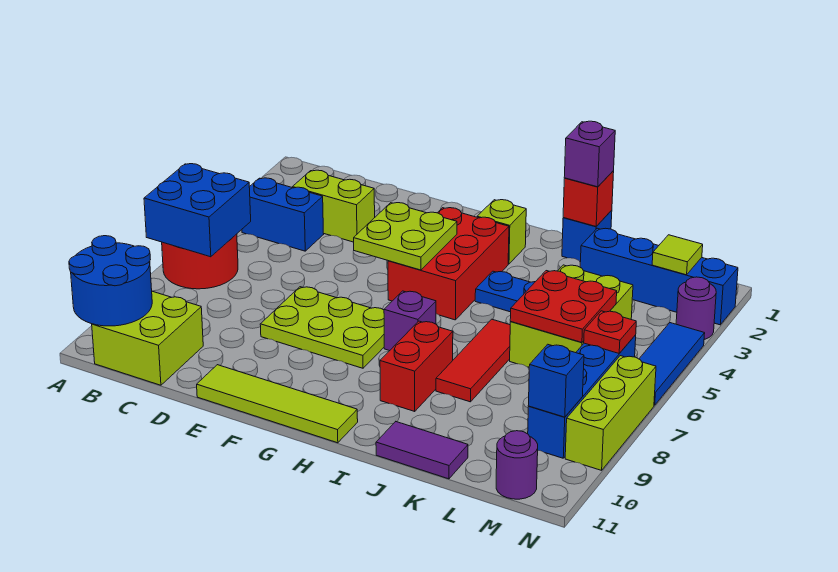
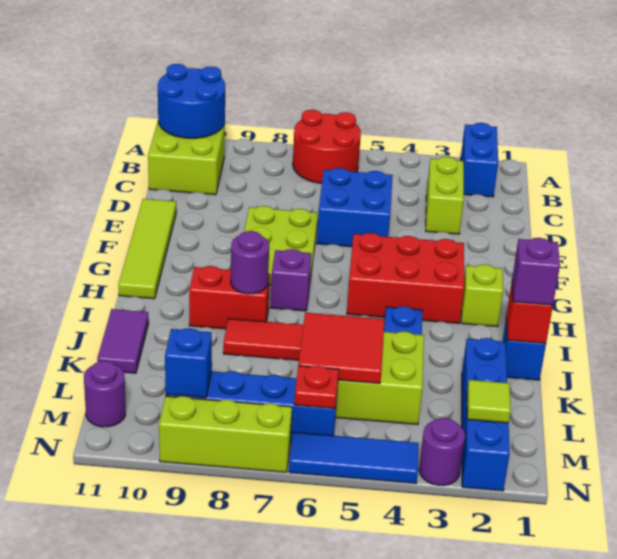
blue 2x2 brick [144,164,251,257] -> blue 2x2 brick moved to [317,168,393,247]
blue 1x2 brick [242,178,324,251] -> blue 1x2 brick moved to [461,123,498,197]
lime 2x2 plate [354,203,457,270] -> none
none -> purple 1x1 round brick [231,231,269,294]
red 2x2 plate [510,271,617,342] -> red 2x2 tile [299,313,385,384]

